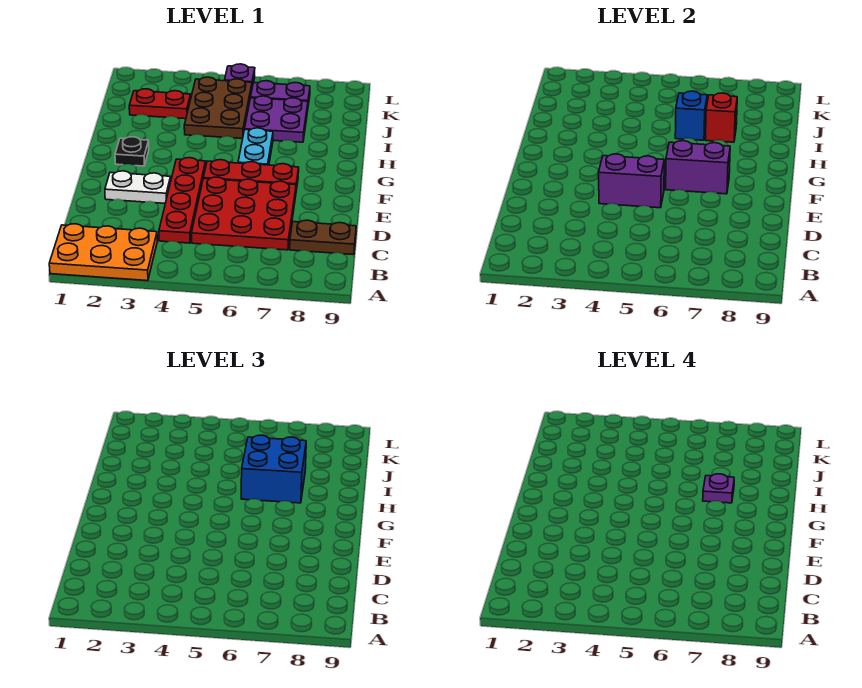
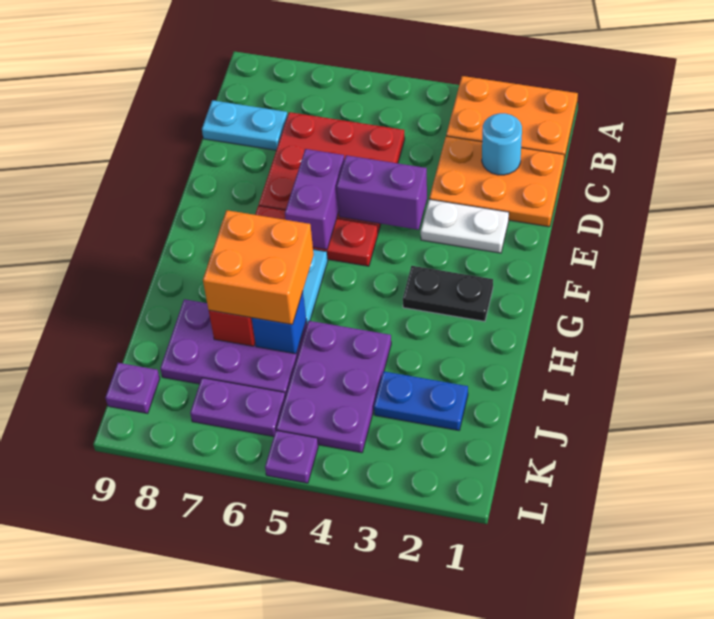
none -> orange 2x3 plate [429,136,564,227]
none -> cyan 1x1 round brick [482,113,522,175]
red 1x4 plate [159,158,206,243] -> none
brown 1x2 plate [290,220,356,255] -> cyan 1x2 plate [202,100,287,150]
purple 1x2 brick [666,141,730,194] -> purple 1x2 brick turned to [285,149,344,250]
black 1x1 plate [115,137,149,166] -> black 1x2 plate [403,266,493,321]
blue 2x2 brick [241,435,306,503] -> orange 2x2 brick [203,210,314,325]
purple 1x1 plate [703,474,734,503] -> purple 1x1 plate moved to [105,363,160,413]
brown 2x3 plate [184,77,252,139] -> purple 2x3 plate [276,321,391,453]
purple 2x2 plate [245,96,308,142] -> purple 2x3 plate [160,299,307,397]
red 1x2 plate [129,89,191,119] -> blue 1x2 plate [374,371,468,430]

